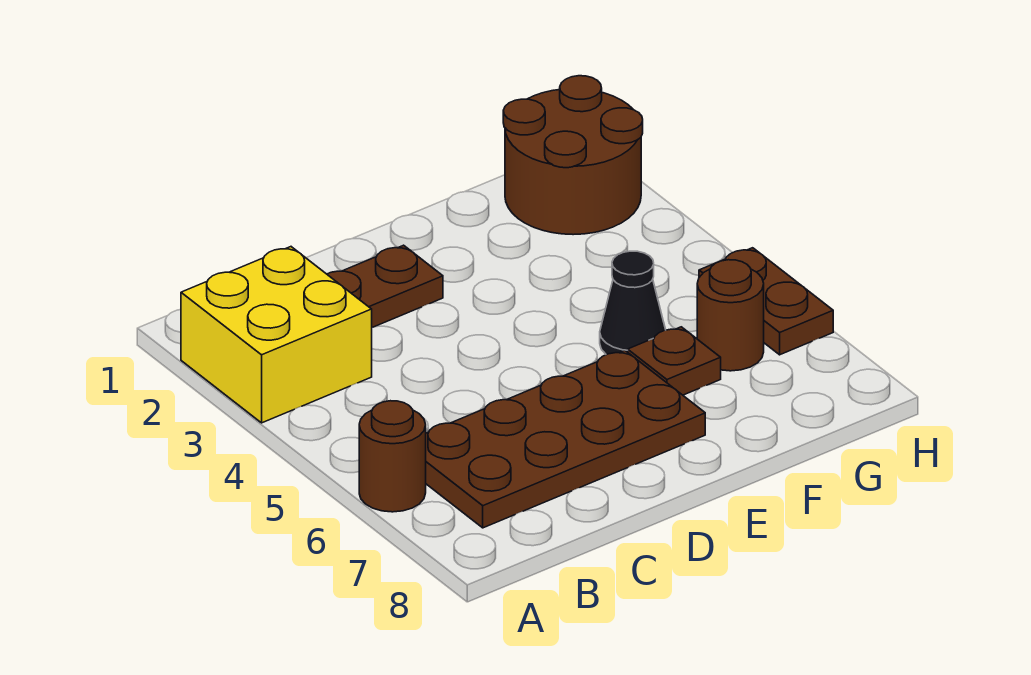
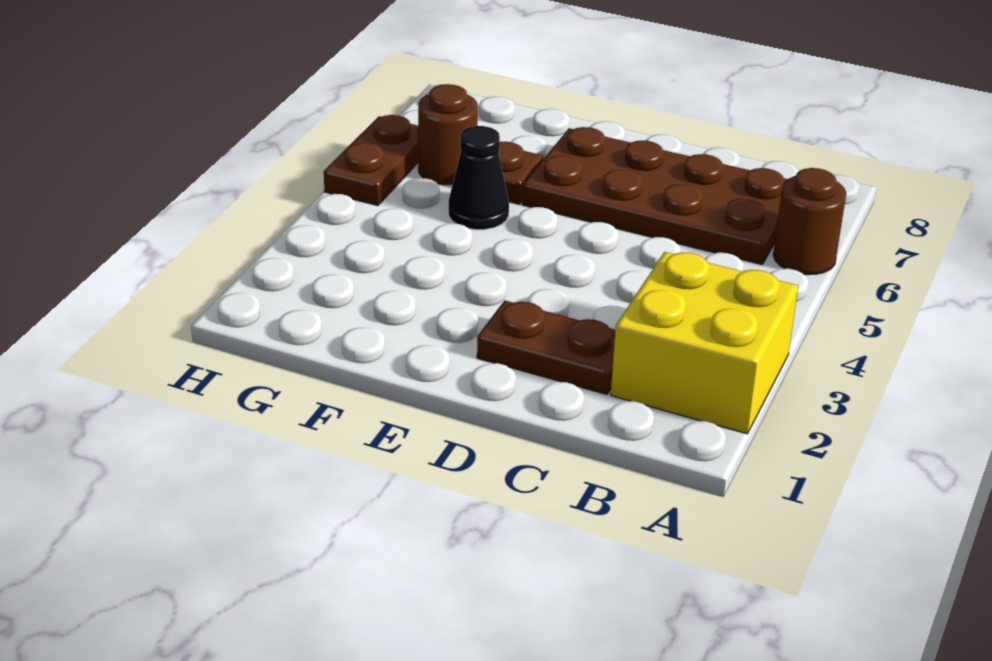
brown 2x2 round brick [503,76,643,235] -> none

